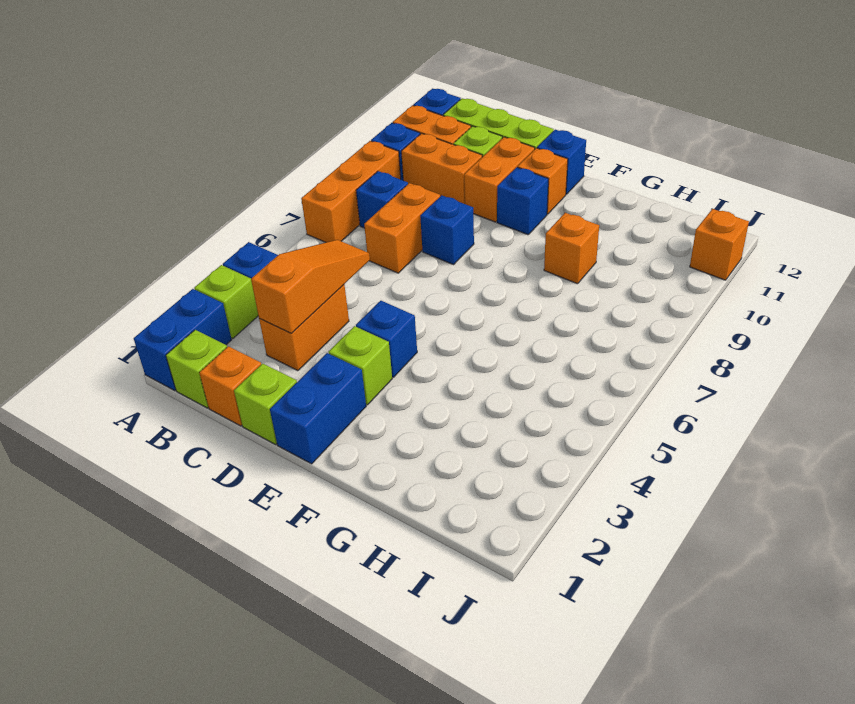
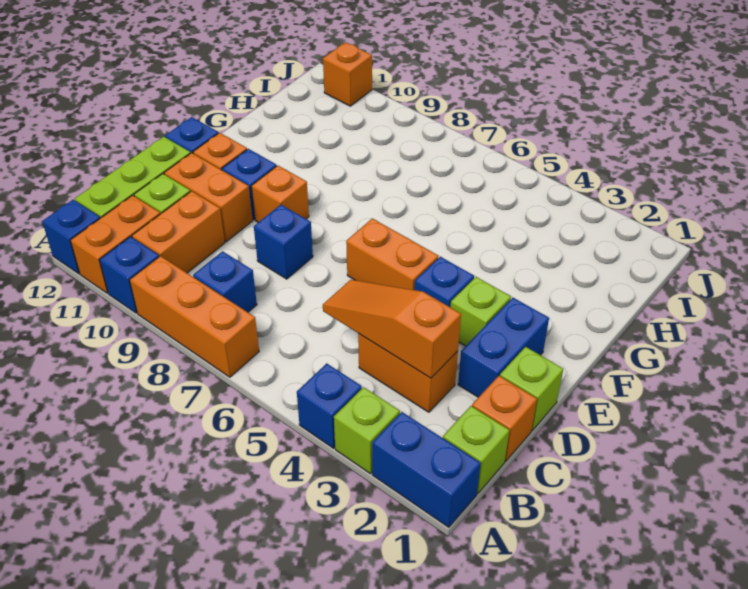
orange 1x2 brick [364,183,440,273] -> orange 1x2 brick moved to [346,218,439,290]
blue 1x2 brick [270,353,366,464] -> blue 1x2 brick turned to [458,298,549,397]
orange 1x1 brick [544,213,599,284] -> orange 1x1 brick moved to [252,166,309,222]

